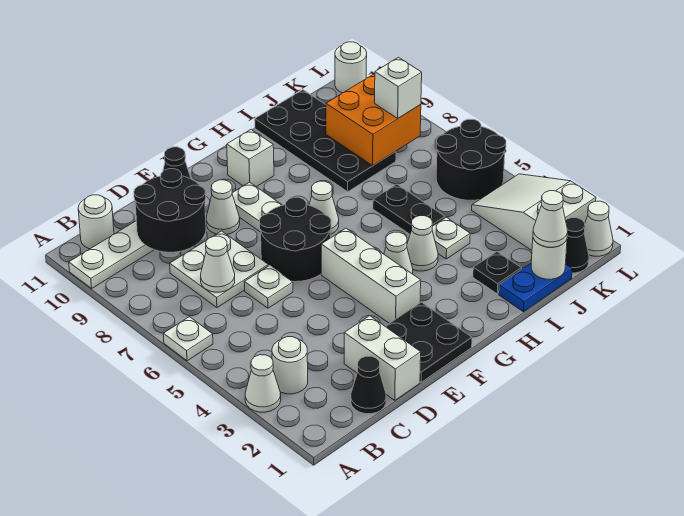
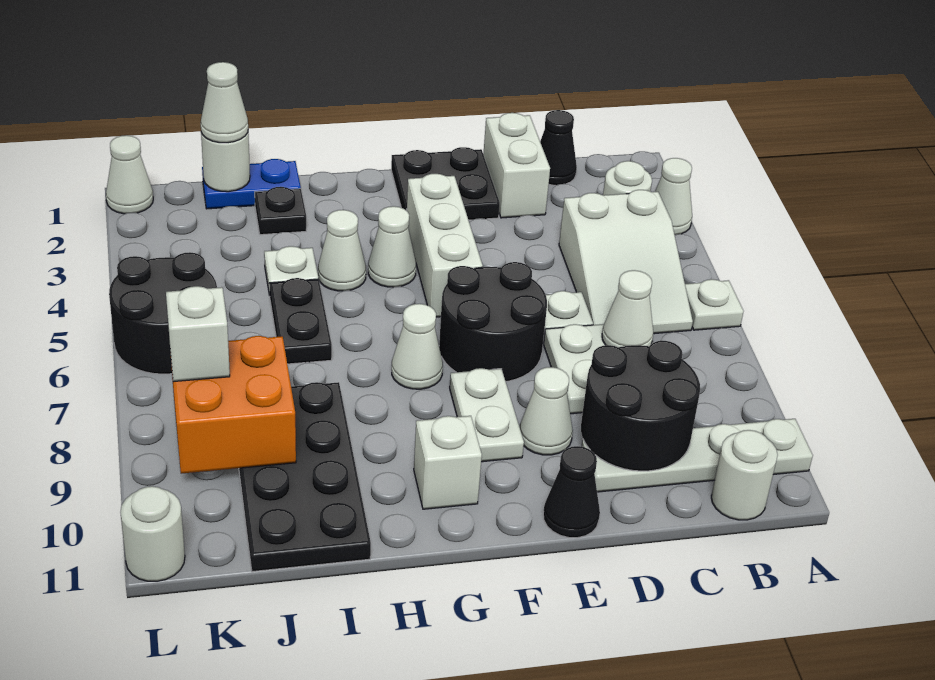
black 1x1 cone [566,218,589,273] -> none
white 2x3 slope [472,174,596,250] -> white 2x3 slope moved to [559,190,693,334]

